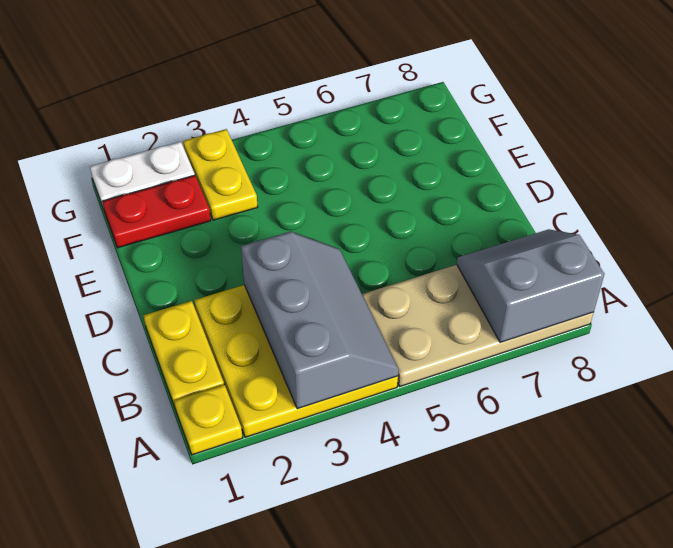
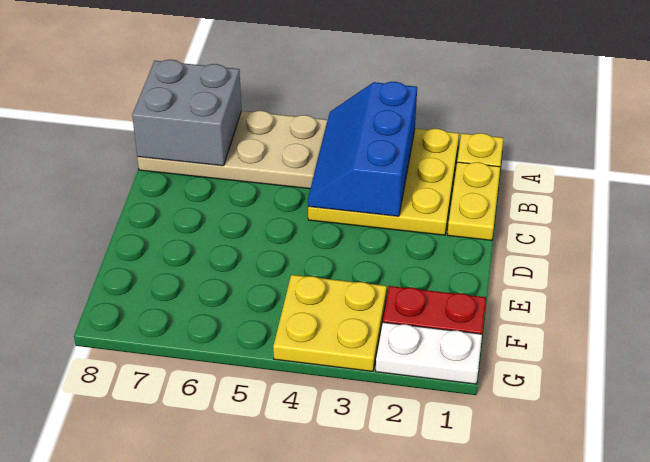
grey 2x3 slope [241,232,399,409] -> blue 2x3 slope [308,82,417,216]
grey 2x2 slope [457,229,604,343] -> grey 2x2 brick [132,60,242,166]
yellow 1x2 plate [183,129,258,220] -> yellow 2x2 plate [273,275,387,371]

